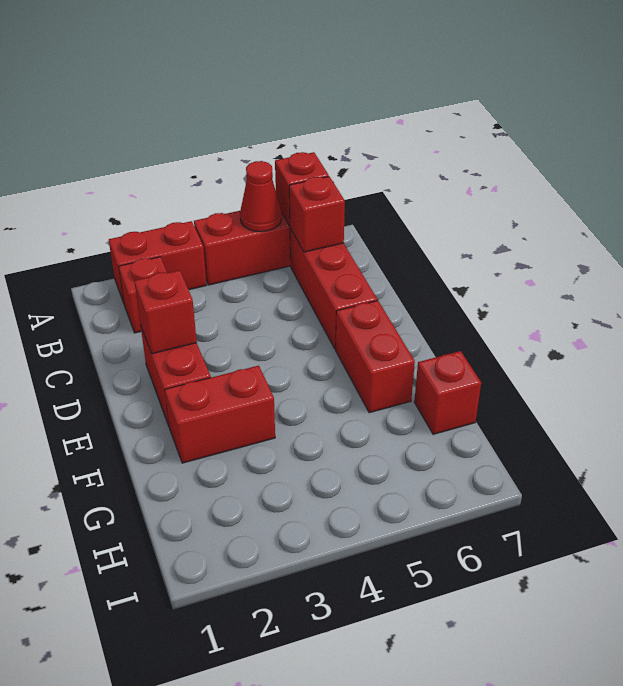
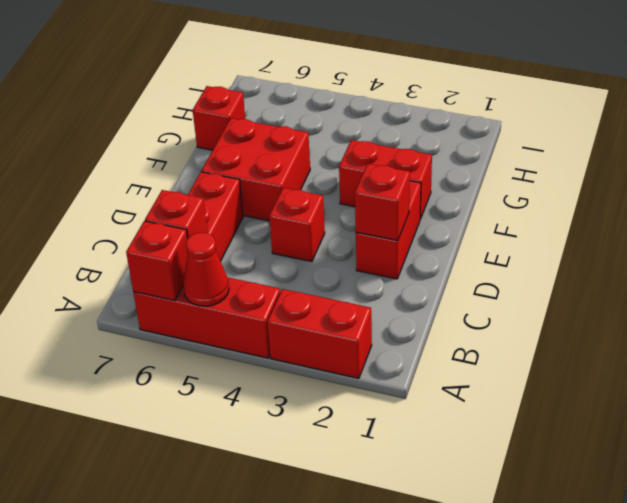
red 1x1 brick [119,257,167,333] -> red 1x1 brick moved to [269,188,325,262]
red 1x2 brick [336,301,415,413] -> red 2x2 brick [201,118,310,221]

